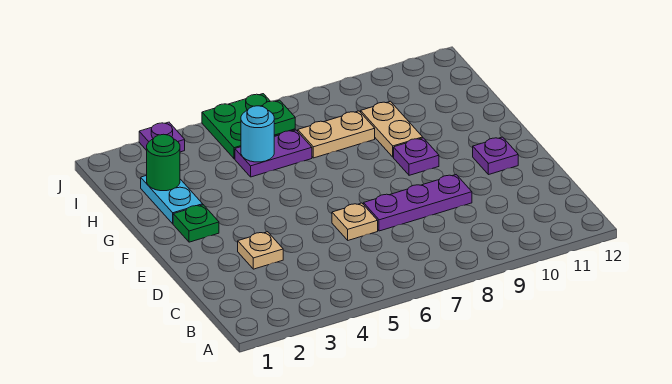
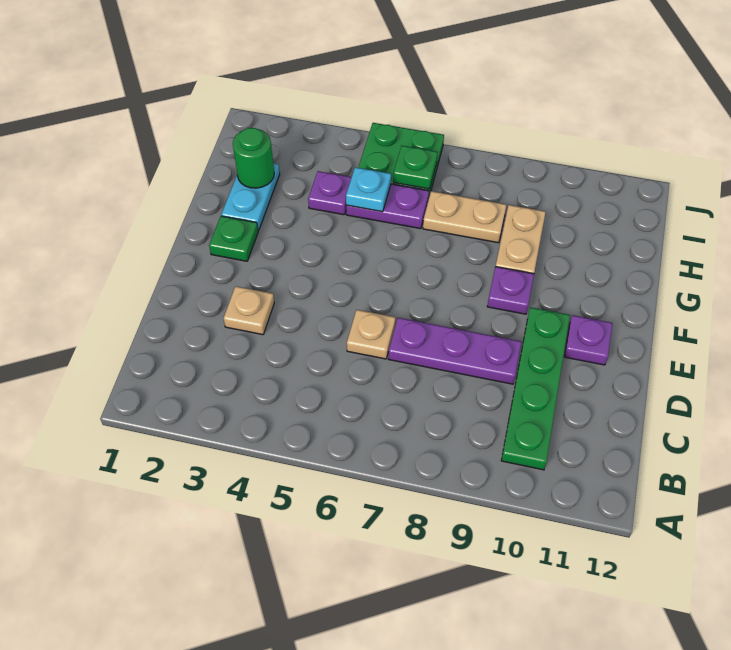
none -> green 1x4 plate [501,307,570,470]
cyan 1x1 round brick [241,106,274,162] -> cyan 1x1 plate [346,167,391,212]
purple 1x1 plate [139,122,185,152] -> purple 1x1 plate moved to [308,171,352,215]

